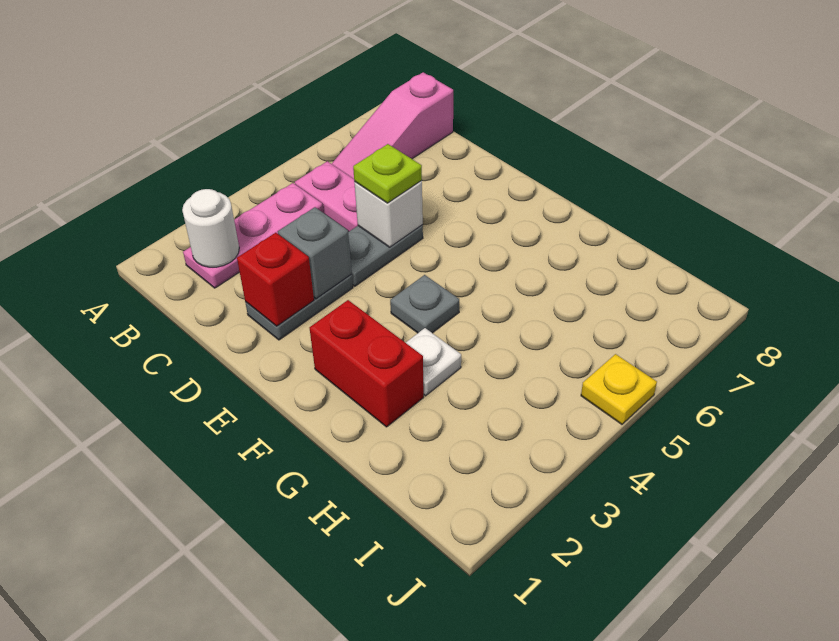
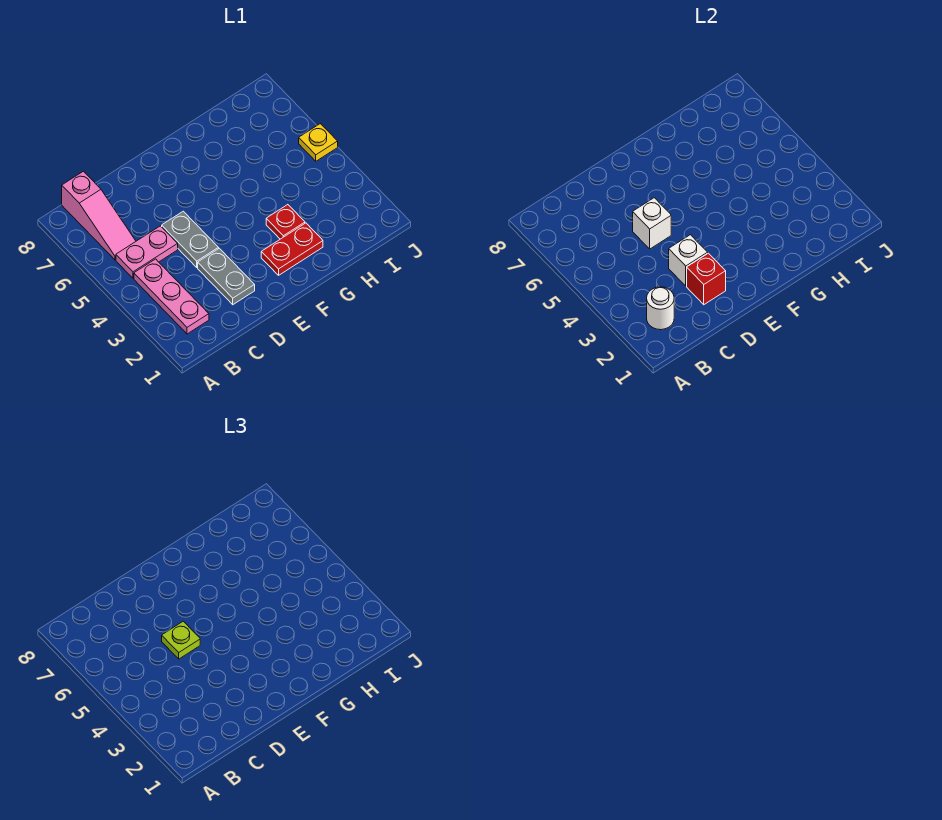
grey 1x1 brick [278,207,352,299] -> white 1x1 brick [669,235,708,286]
red 1x2 brick [310,300,424,427] -> red 1x2 plate [261,223,323,275]
grey 1x1 plate [390,275,459,333] -> none
white 1x1 plate [406,328,461,396] -> red 1x1 plate [266,205,305,239]

